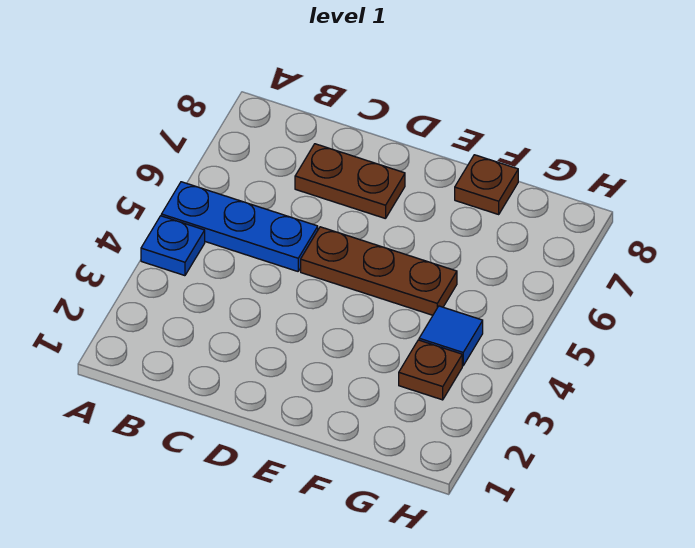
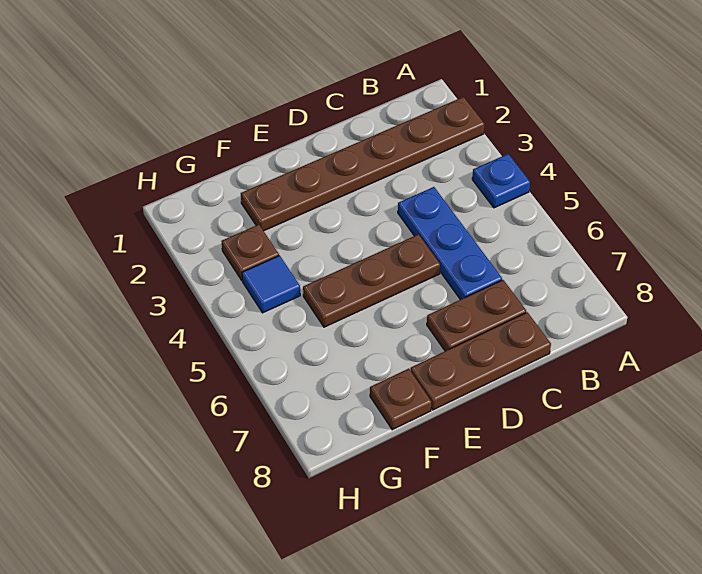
none -> brown 1x6 plate [241,97,484,231]
blue 1x3 plate [161,182,318,271] -> blue 1x3 plate turned to [398,187,502,300]
none -> brown 1x3 plate [411,312,551,410]

